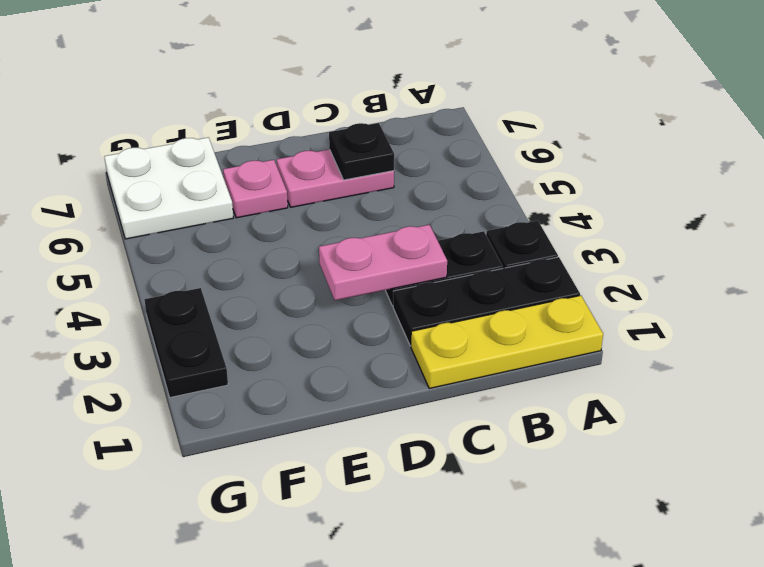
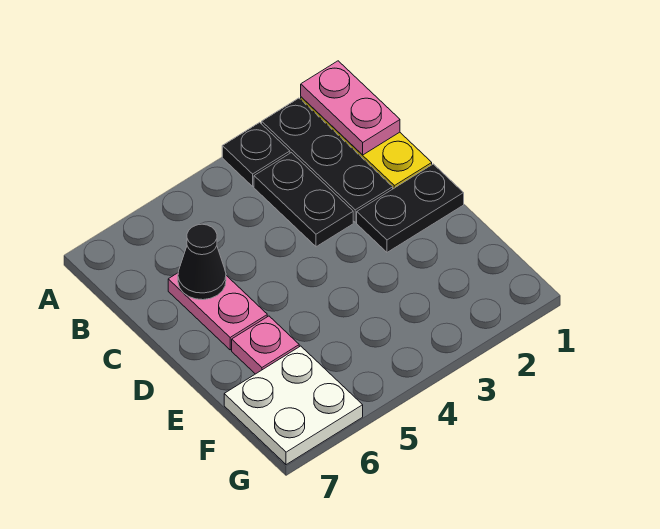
pink 1x2 plate [319,225,447,300] -> pink 1x2 plate moved to [301,61,400,155]
black 1x1 plate [329,123,394,180] -> black 1x1 cone [178,224,226,300]
black 1x2 plate [144,288,228,397] -> black 1x2 plate moved to [357,164,464,252]

